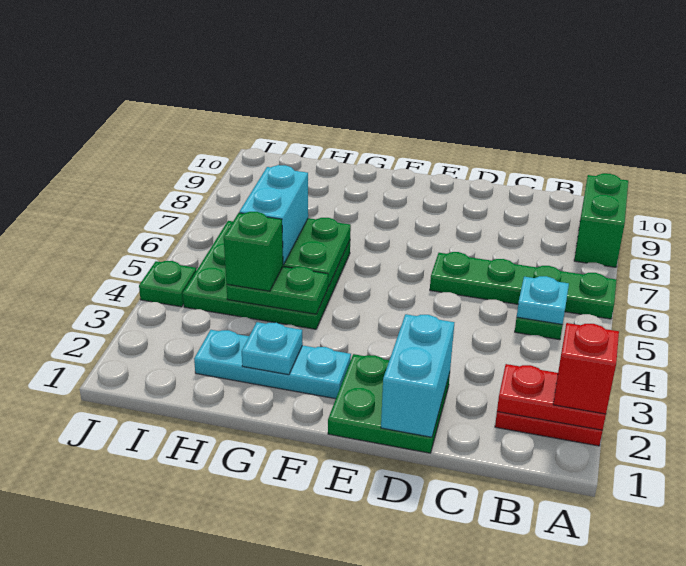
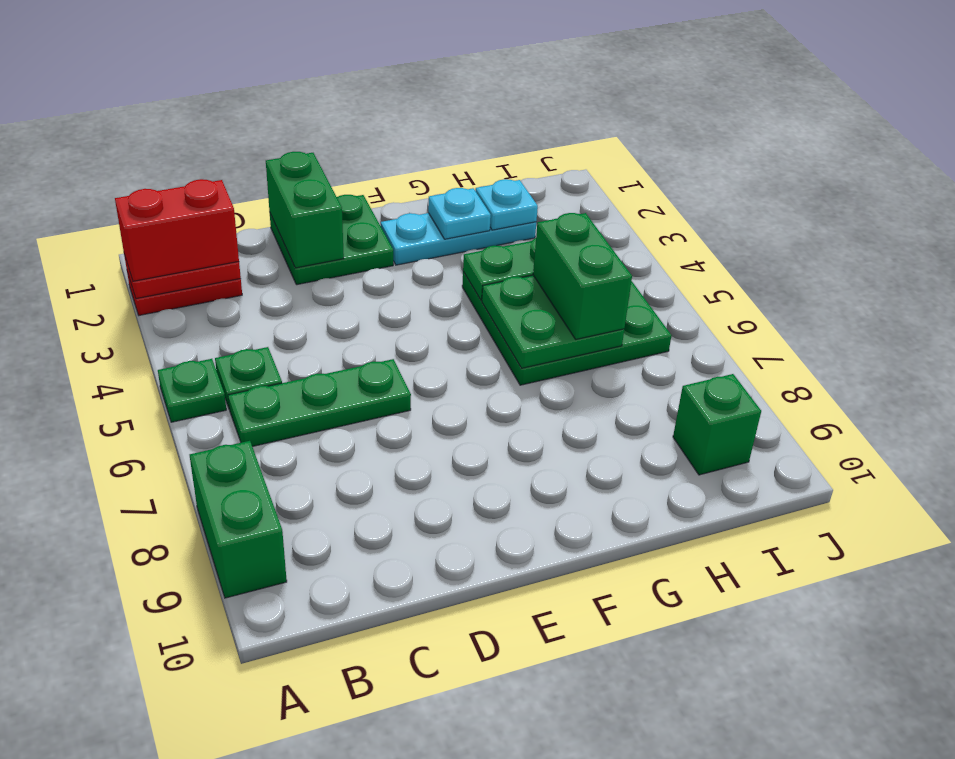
red 1x1 brick [553,323,619,414] -> red 1x2 brick [115,179,239,281]
green 1x4 plate [430,252,617,319] -> green 1x3 plate [228,359,411,447]
cyan 1x1 plate [517,276,569,325] -> cyan 1x1 plate moved to [476,179,538,230]
cyan 1x2 brick [381,314,454,437] -> green 1x2 brick [266,152,344,268]
green 1x1 brick [224,212,283,291] -> green 1x1 brick moved to [673,374,761,475]
cyan 1x2 brick [239,165,308,265] -> green 1x2 brick [533,213,632,339]
green 1x1 plate [139,261,196,307] -> green 1x1 plate moved to [158,359,226,422]

